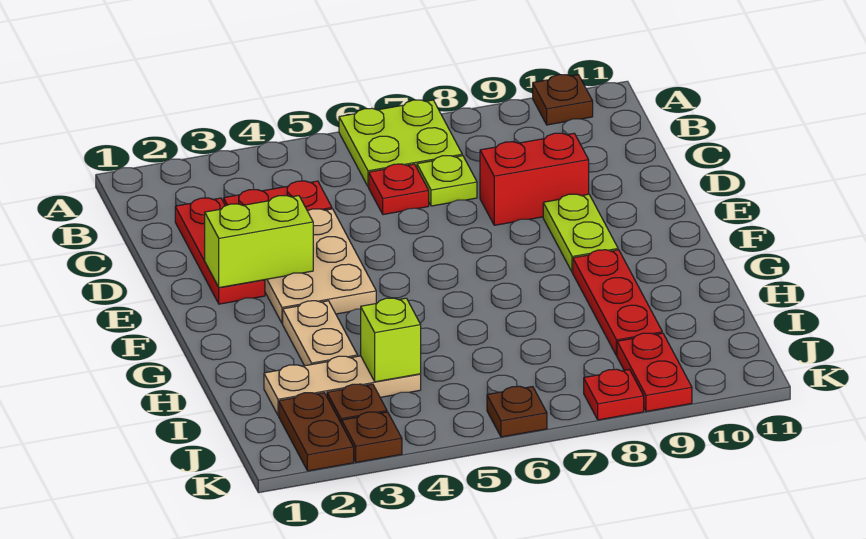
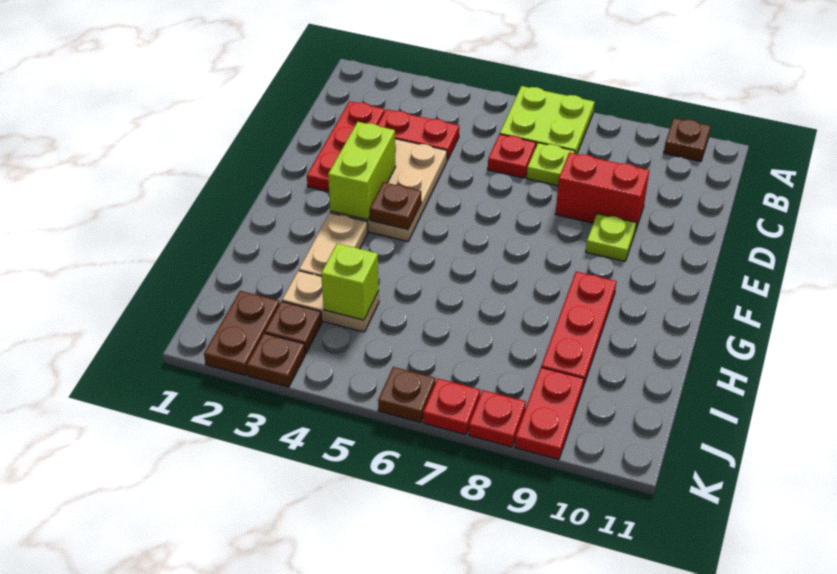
lime 1x2 brick [205,196,313,288] -> lime 1x2 brick turned to [328,122,396,220]
lime 1x2 plate [543,194,618,273] -> lime 1x1 plate [586,214,636,261]
none -> brown 1x1 plate [370,182,421,229]
tan 1x3 plate [264,356,421,415] -> tan 1x2 plate [282,271,379,332]
none -> red 1x1 plate [423,379,480,435]

